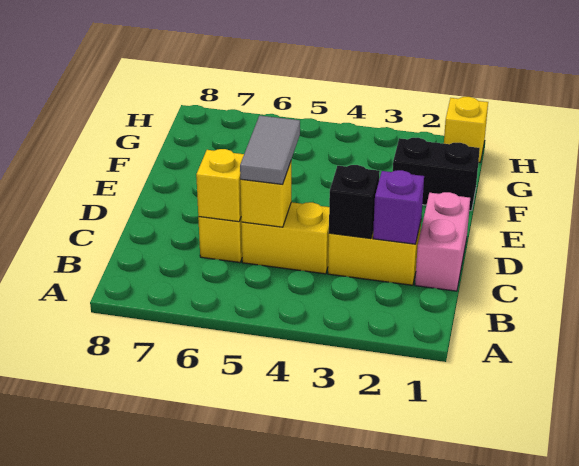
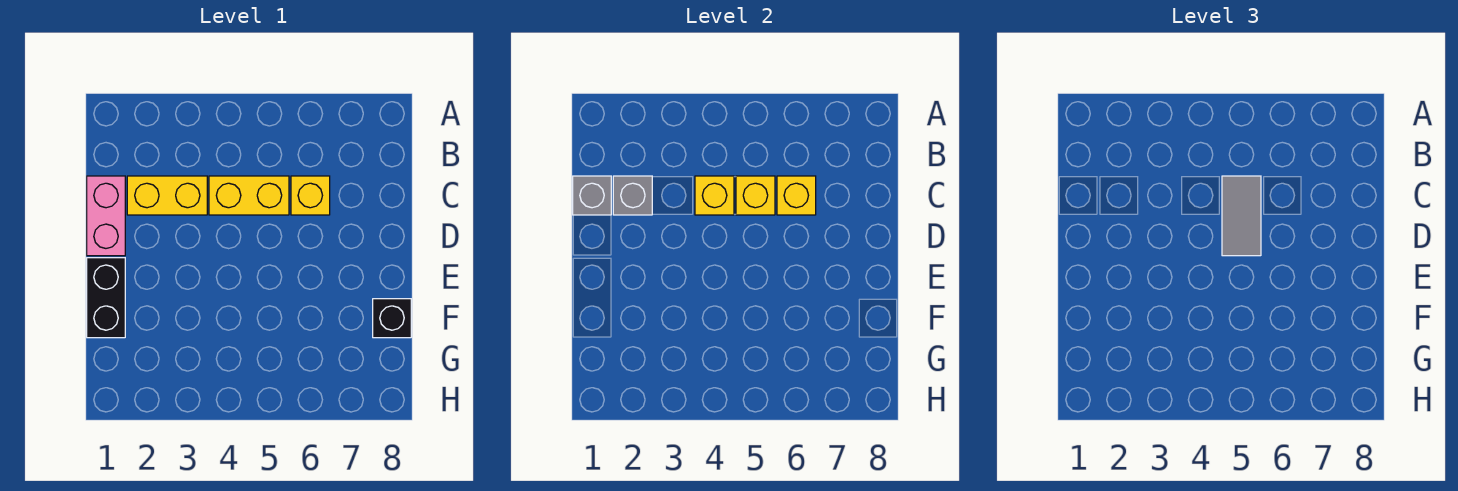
none -> grey 1x1 brick [573,176,611,215]
purple 1x1 brick [373,170,424,244] -> grey 1x1 brick [613,176,652,215]
black 1x1 brick [329,165,380,239] -> black 1x1 brick moved to [373,299,411,338]
black 1x2 brick [393,138,480,211] -> black 1x2 brick turned to [87,258,125,338]
yellow 1x1 brick [444,97,488,162] -> yellow 1x1 brick moved to [695,176,734,215]

